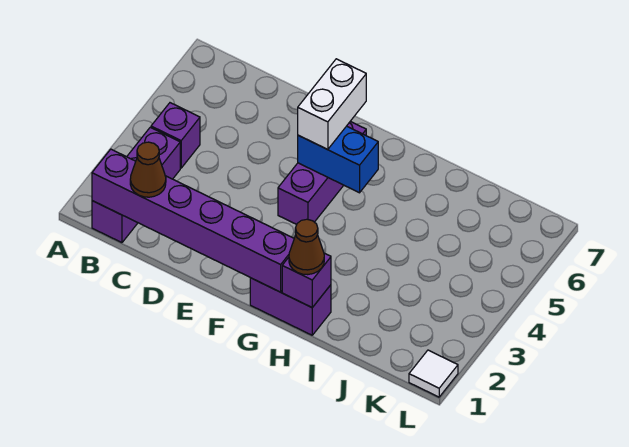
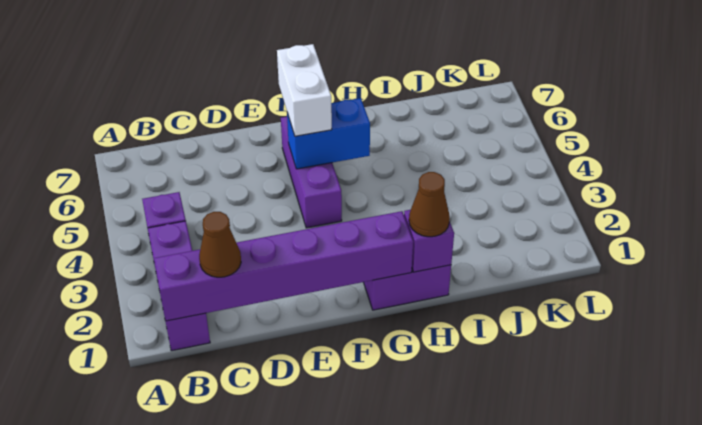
white 1x1 tile [409,350,458,397] -> none

